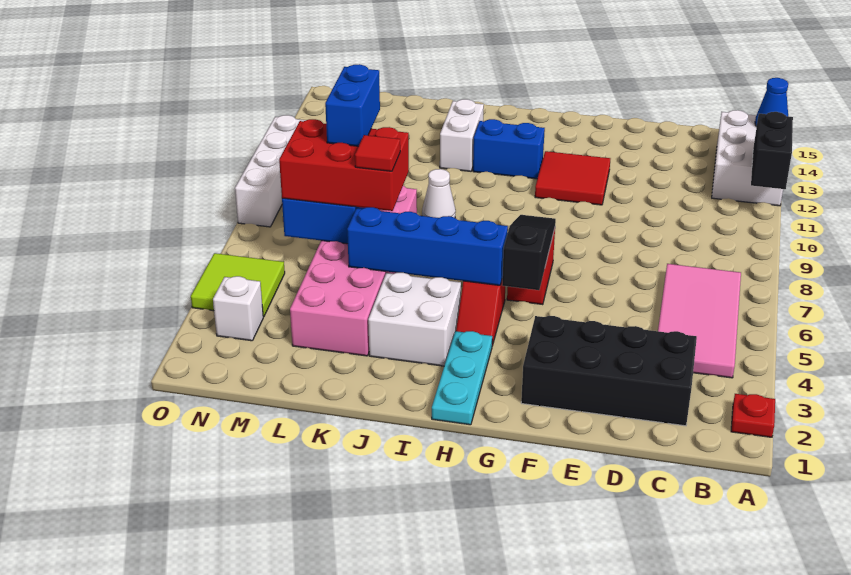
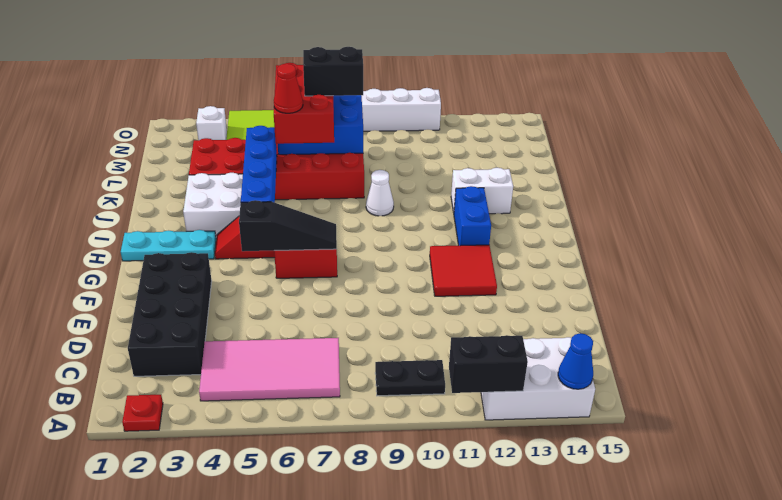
none -> black 1x2 plate [375,360,445,396]
pink 2x6 brick [290,186,417,356] -> red 2x6 brick [189,138,364,200]
red 1x1 tile [355,135,400,171] -> red 1x1 cone [274,64,303,113]
blue 1x2 brick [325,64,380,146] -> black 1x2 brick [303,47,363,96]

